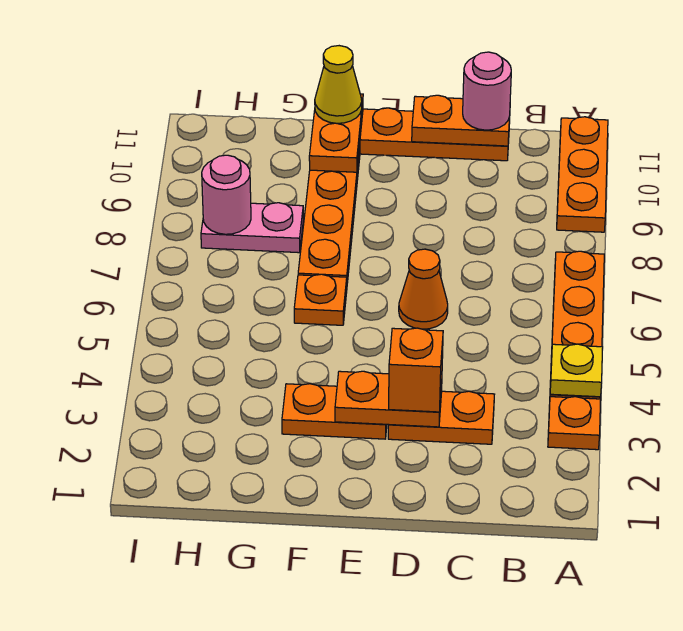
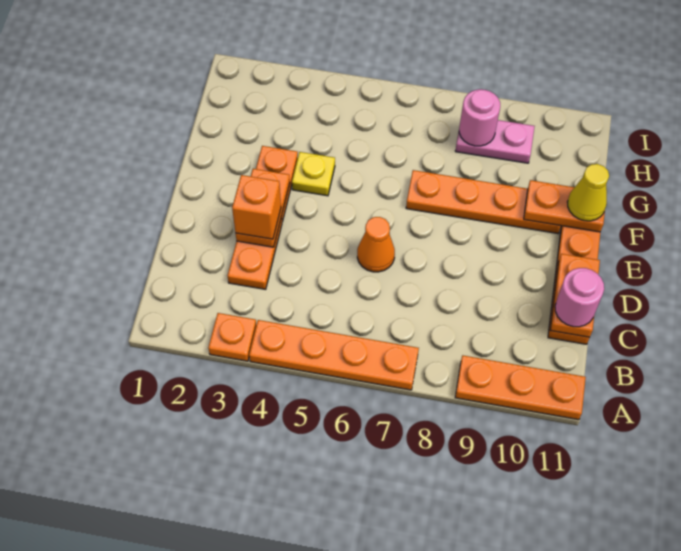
yellow 1x1 plate [550,344,603,397] -> yellow 1x1 plate moved to [292,152,335,196]
orange 1x1 plate [294,274,347,325] -> none
pink 1x2 plate [201,203,303,253] -> pink 1x2 plate turned to [455,120,535,163]

